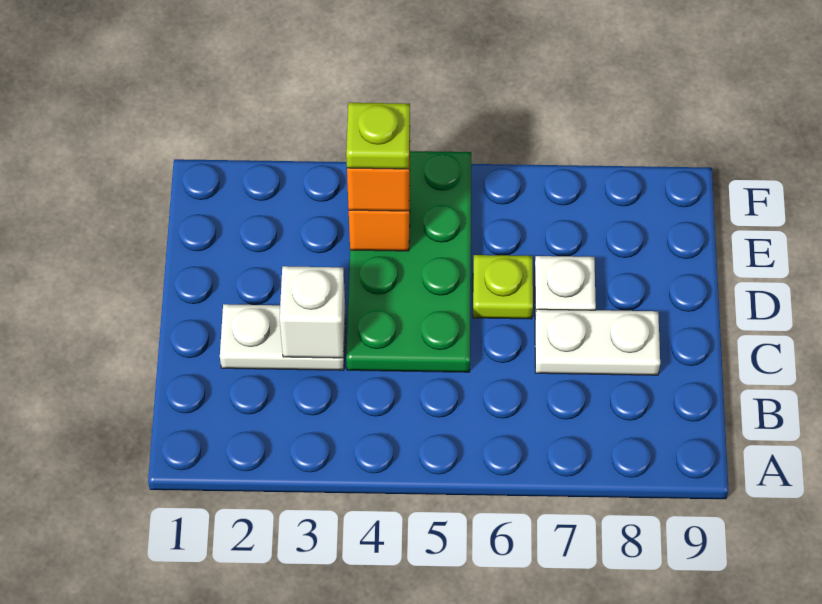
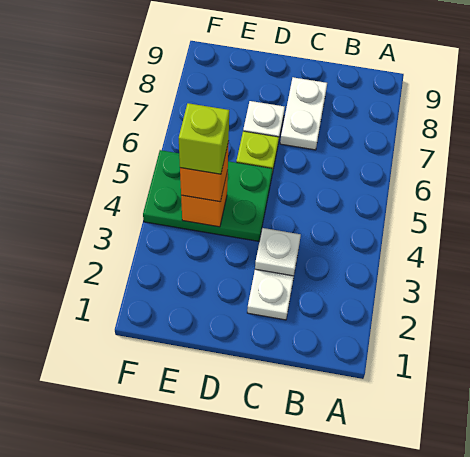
white 1x1 brick [280,266,345,358] -> white 1x1 plate [255,228,301,276]
green 2x4 plate [346,151,471,372] -> green 2x3 plate [143,150,273,241]
lime 1x1 plate [346,103,410,169] -> lime 1x1 brick [179,103,229,174]

